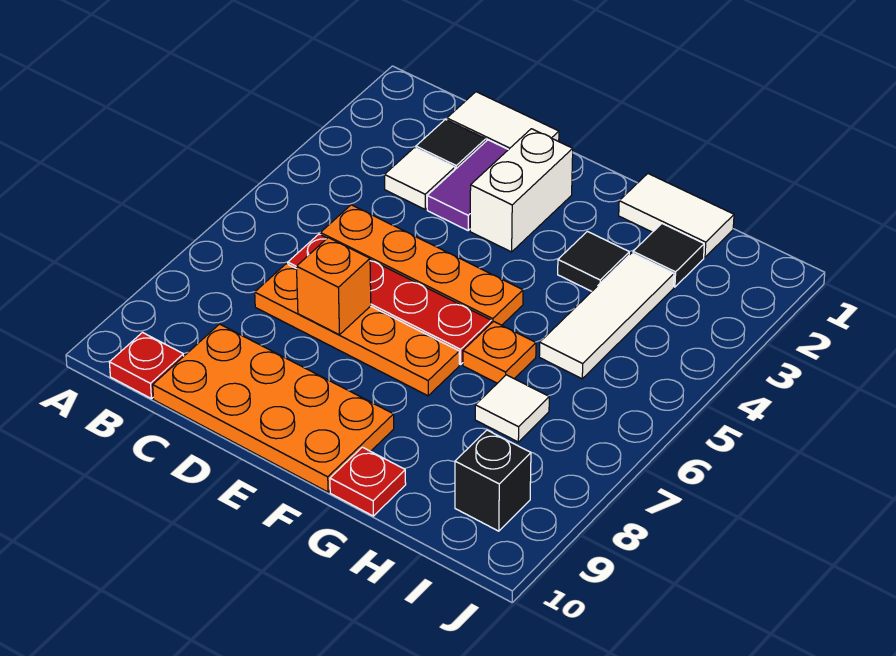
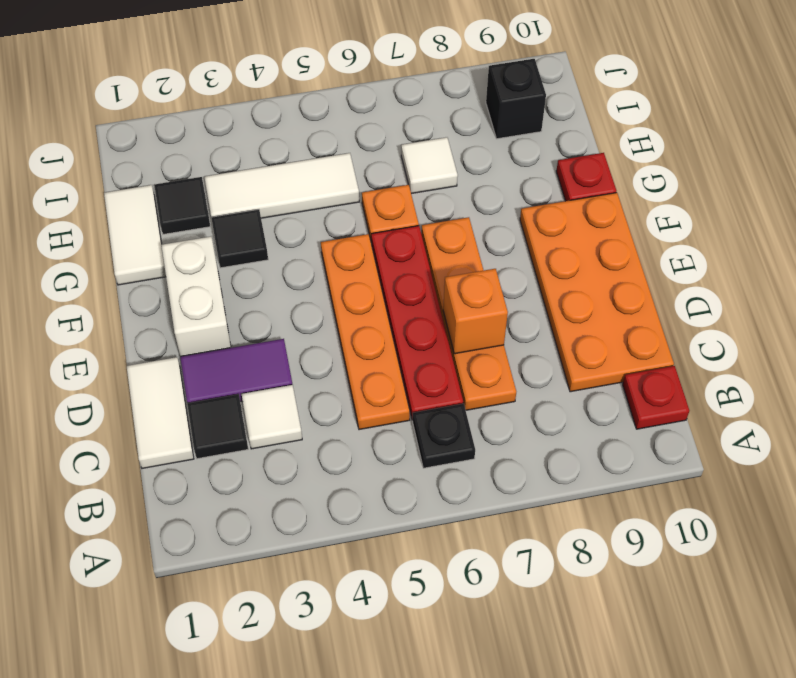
none -> black 1x1 plate [413,404,475,468]
white 1x2 brick [470,129,573,252] -> white 1x2 brick turned to [161,237,231,357]

